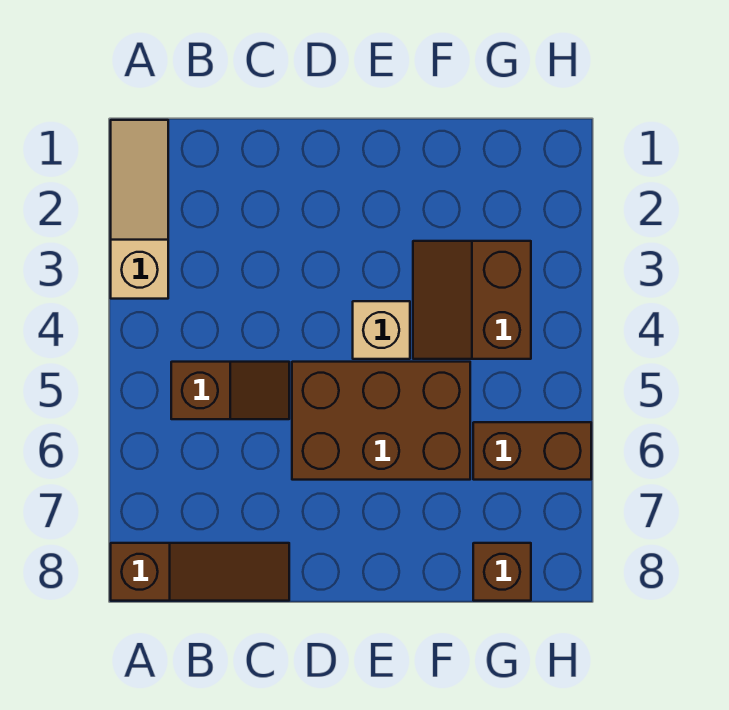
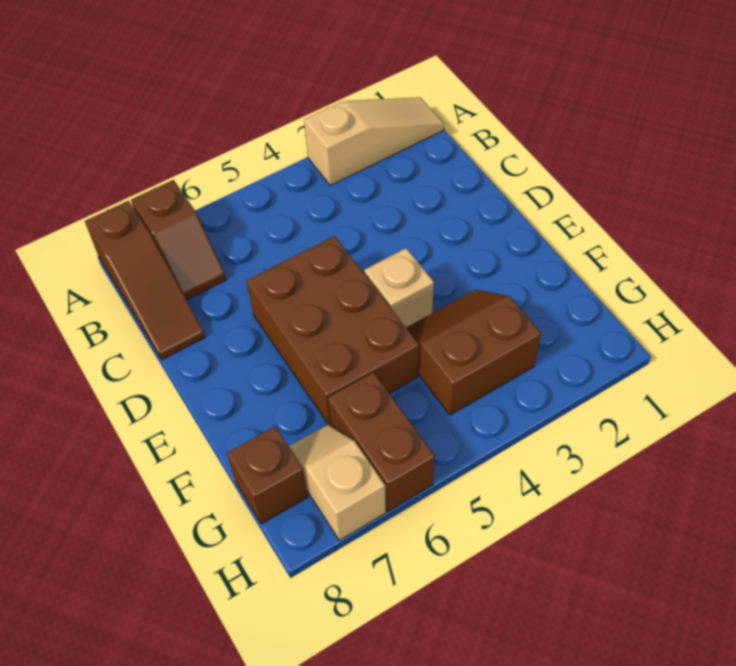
brown 1x2 slope [171,362,289,419] -> brown 1x2 slope moved to [131,180,226,300]
none -> tan 1x2 slope [289,425,386,540]

